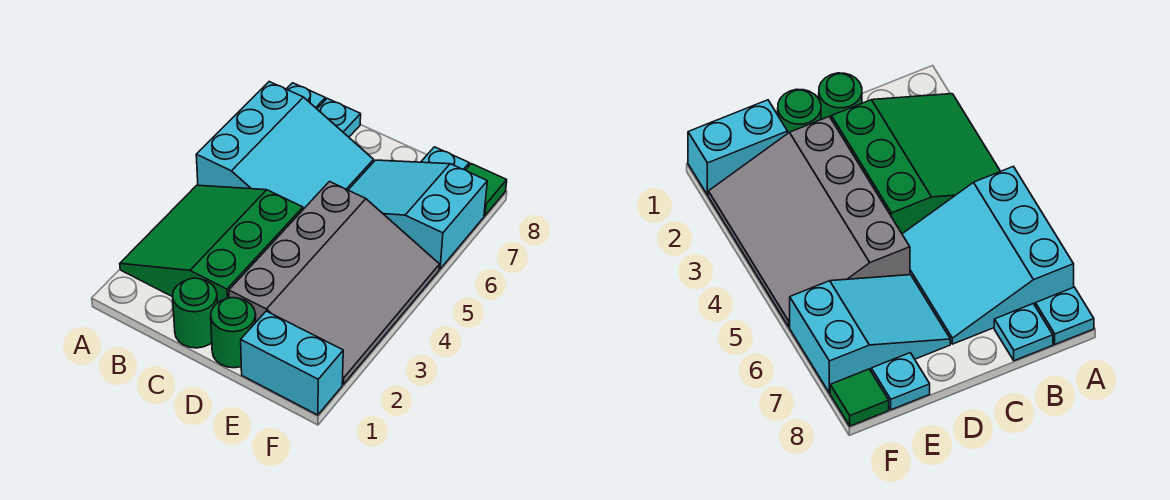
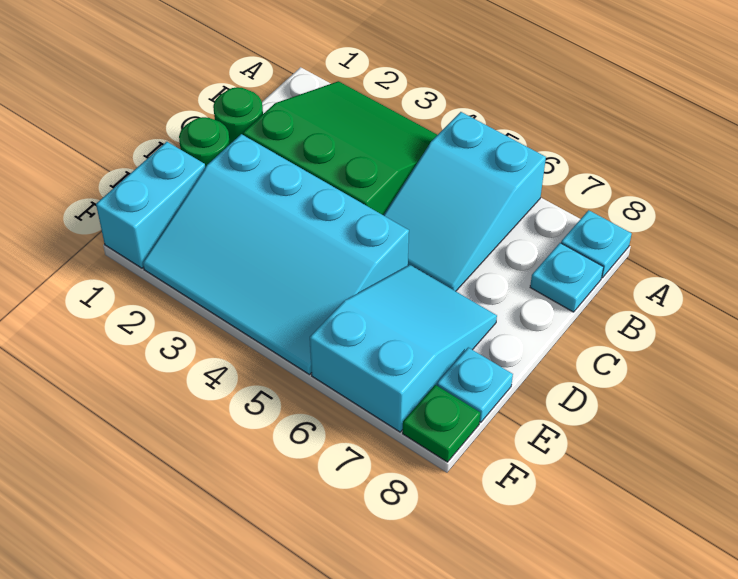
cyan 3x3 slope [196,82,374,209] -> cyan 2x3 slope [384,112,546,291]
grey 3x4 slope [229,182,439,384] -> cyan 3x4 slope [143,134,409,375]
green 1x1 tile [466,164,507,216] -> green 1x1 plate [403,385,480,462]

